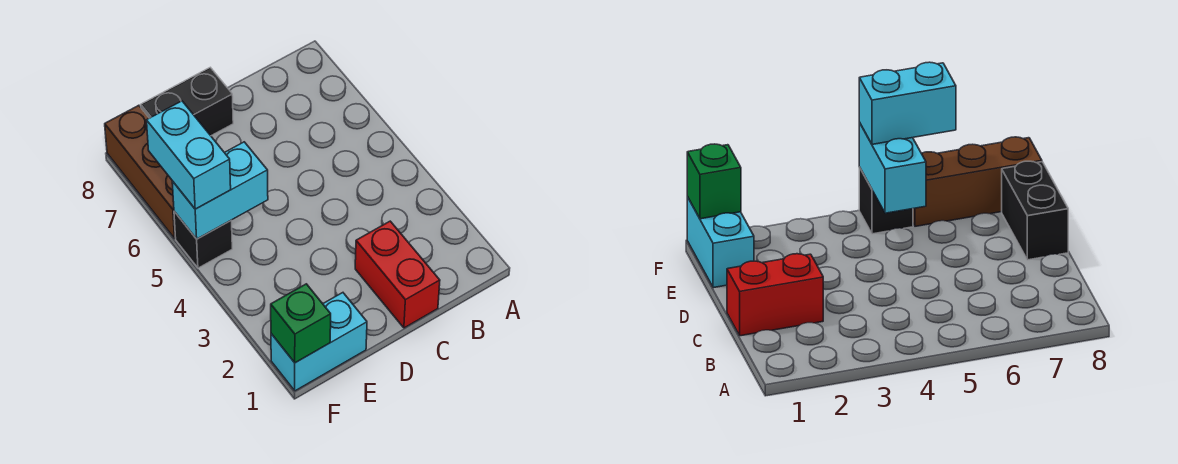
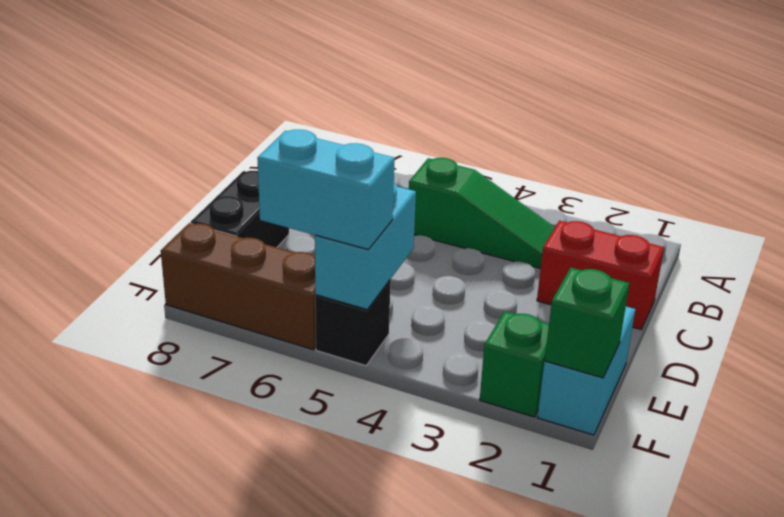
none -> green 1x3 slope [409,158,555,268]
none -> green 1x1 brick [480,311,549,417]

